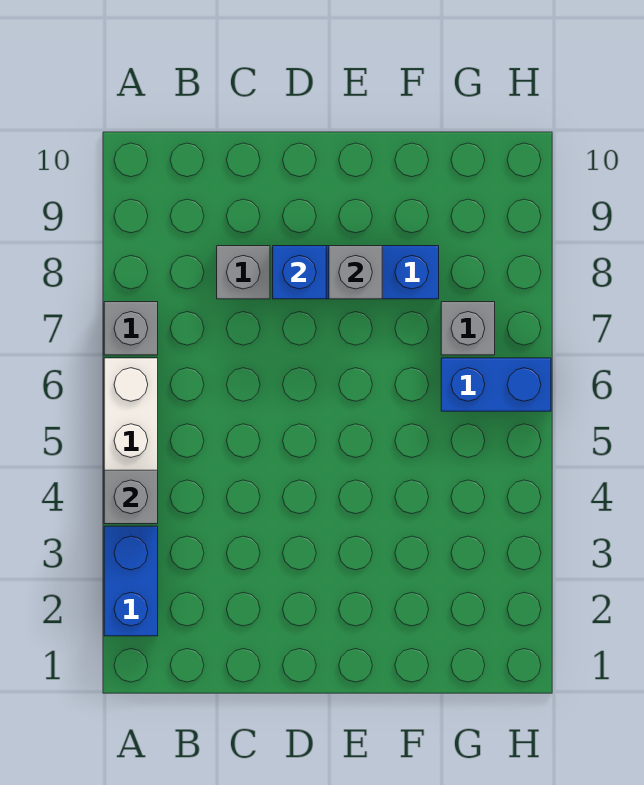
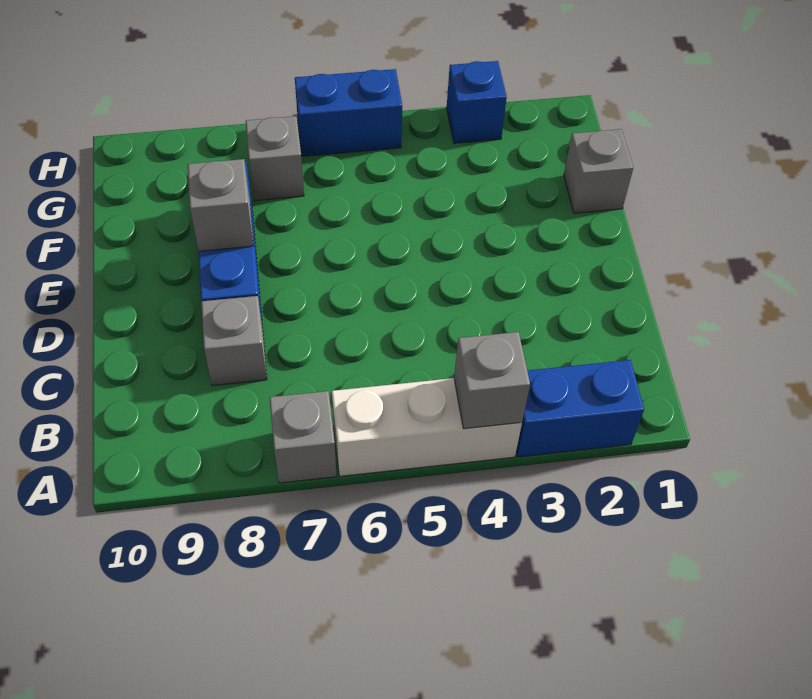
blue 1x1 brick [273,246,326,299] -> blue 1x1 brick moved to [447,61,507,143]
none -> grey 1x1 brick [564,129,633,213]
blue 1x2 brick [441,358,551,411] -> blue 1x2 brick turned to [295,69,402,156]

